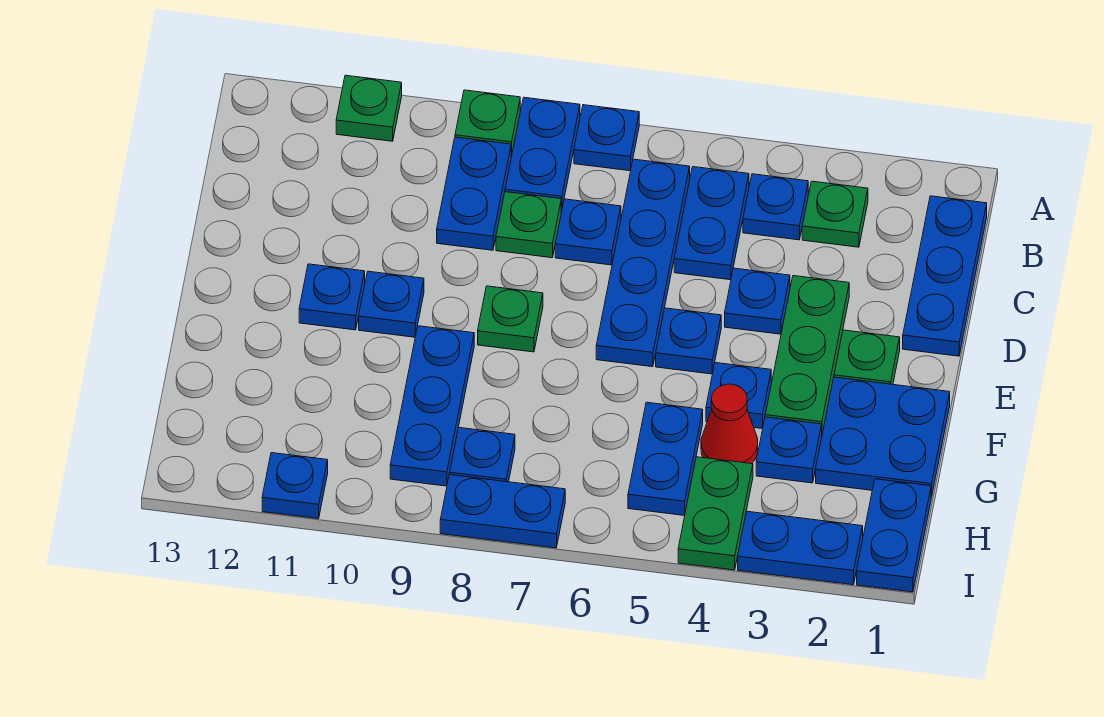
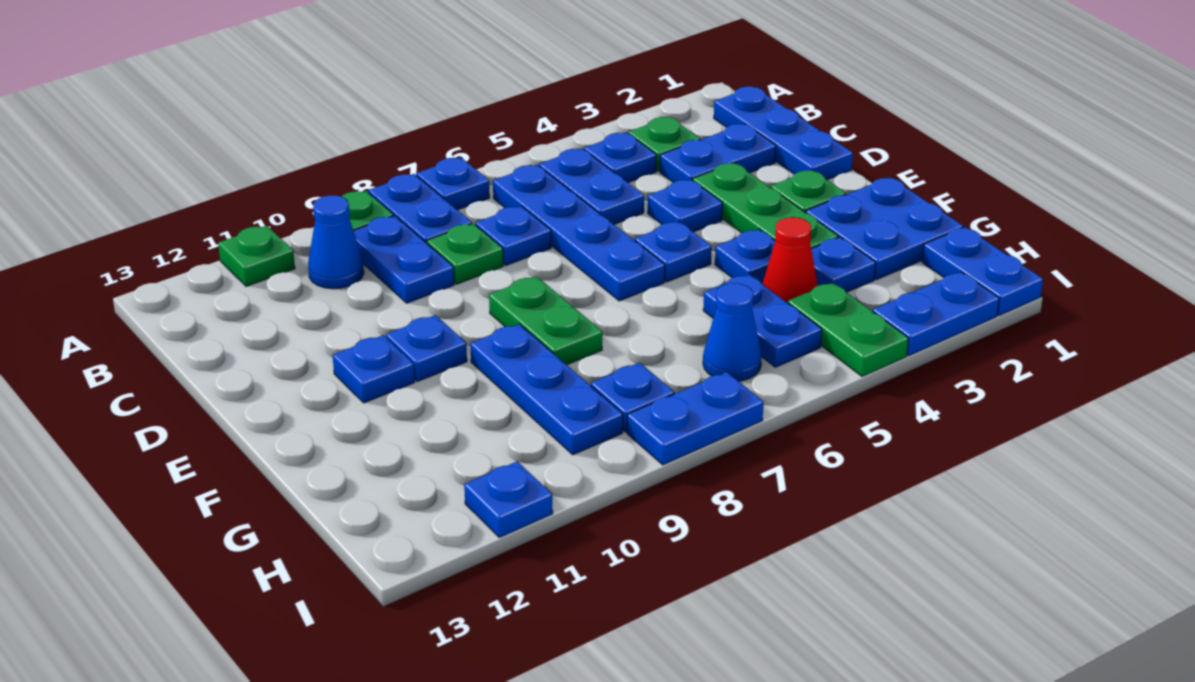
none -> blue 1x1 cone [308,195,364,289]
none -> blue 1x2 plate [660,124,776,182]
green 1x1 plate [478,286,543,352] -> green 1x2 plate [489,276,602,365]
none -> blue 1x1 cone [703,283,762,381]

